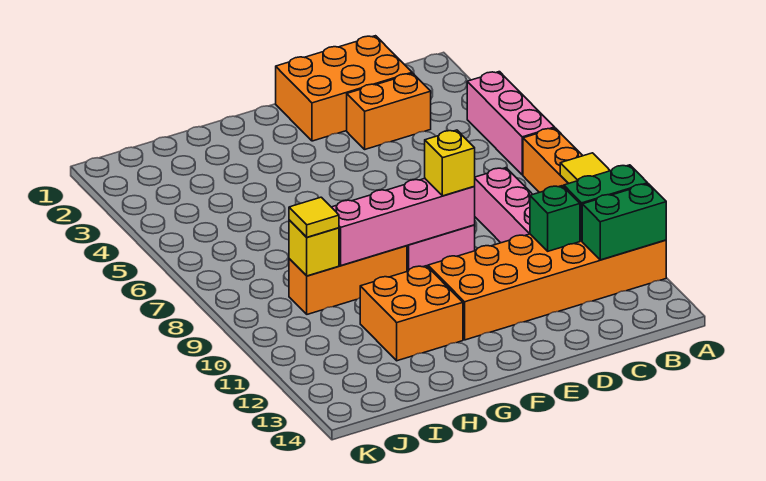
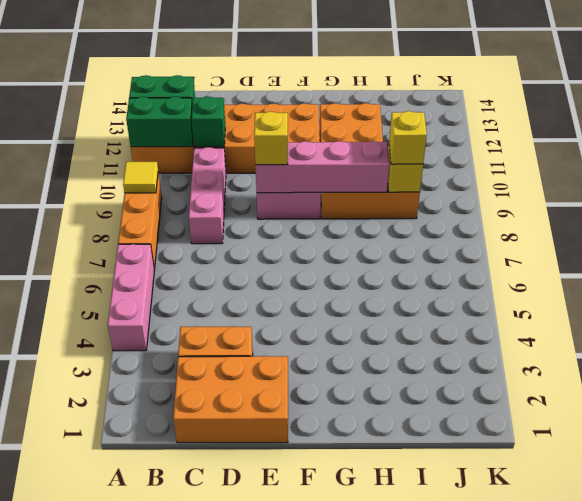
yellow 1x1 tile [289,197,339,237] -> yellow 1x1 brick [389,111,427,164]

